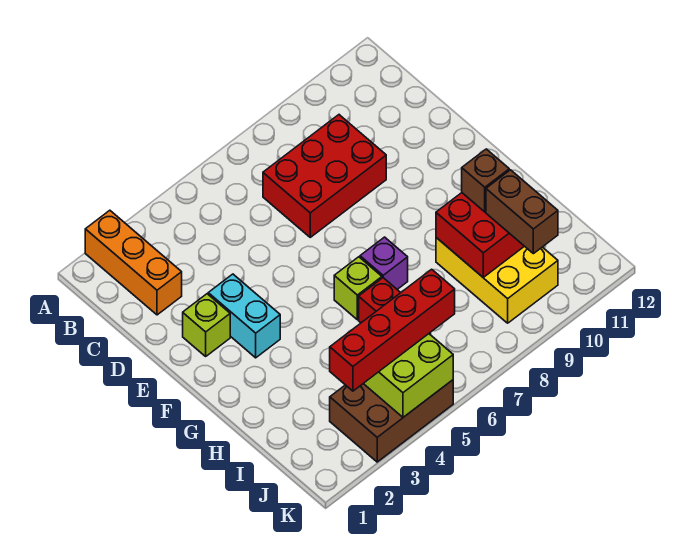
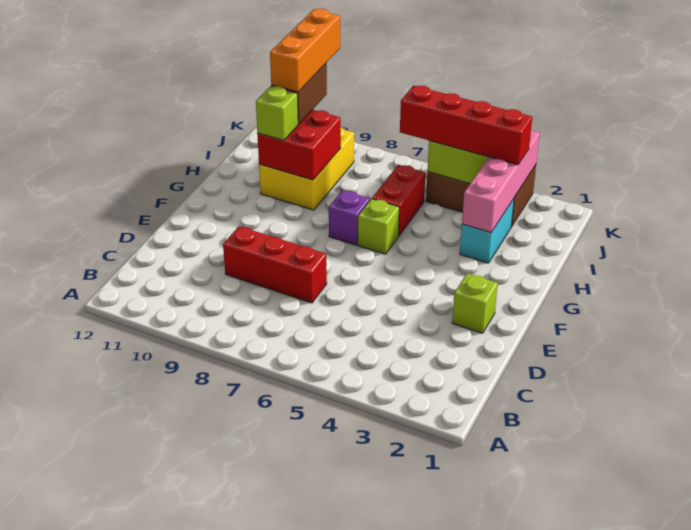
orange 1x3 brick [85,210,182,315] -> orange 1x3 brick moved to [270,9,340,92]
red 2x3 brick [263,115,386,237] -> red 1x3 brick [223,226,327,303]
cyan 1x2 brick [208,274,280,358] -> cyan 1x2 brick moved to [460,199,514,263]
none -> pink 1x4 brick [462,130,540,233]
brown 1x1 brick [462,149,509,212] -> lime 1x1 brick [256,86,298,140]

